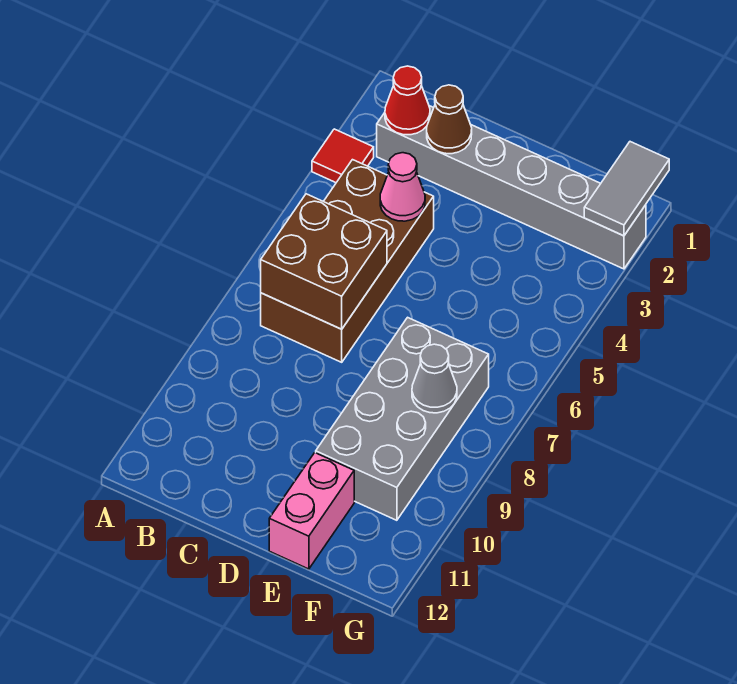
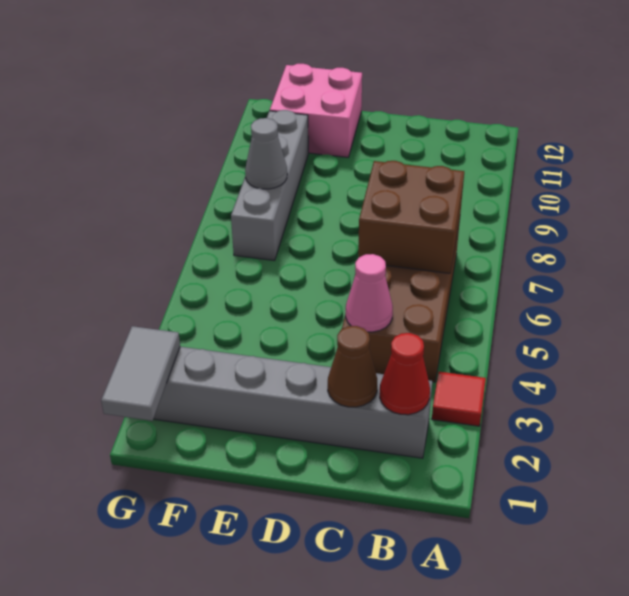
grey 2x4 brick [316,317,489,520] -> grey 1x4 brick [231,110,308,260]
pink 1x2 brick [269,453,354,569] -> pink 2x2 brick [270,64,362,157]

